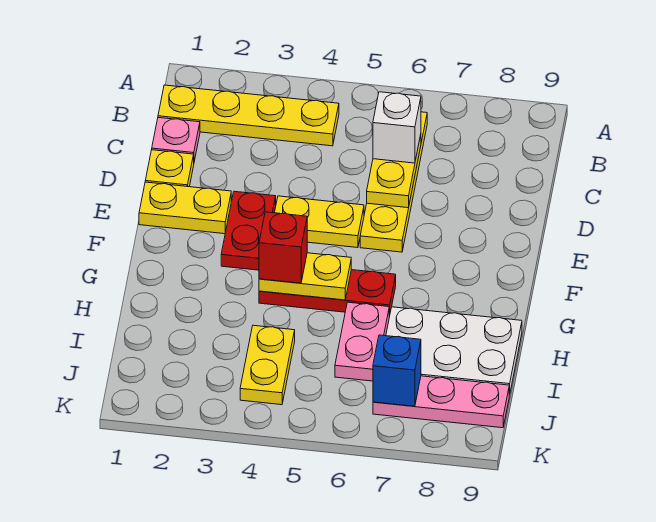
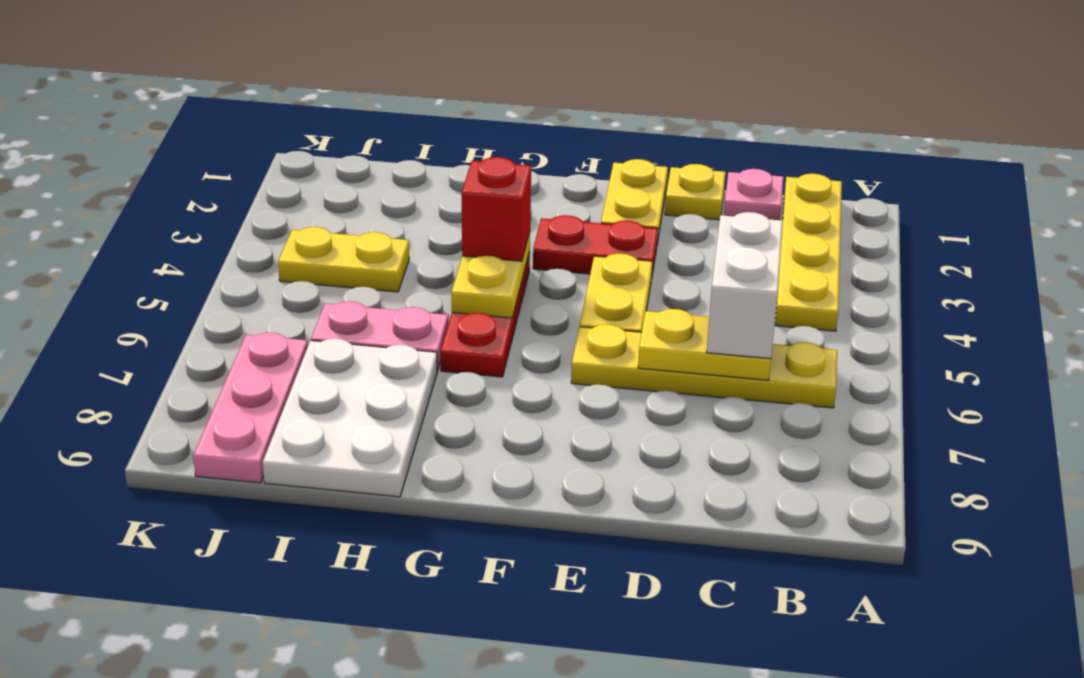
white 1x1 brick [373,92,421,163] -> white 1x2 brick [707,212,783,359]
blue 1x1 brick [373,335,421,406] -> none

